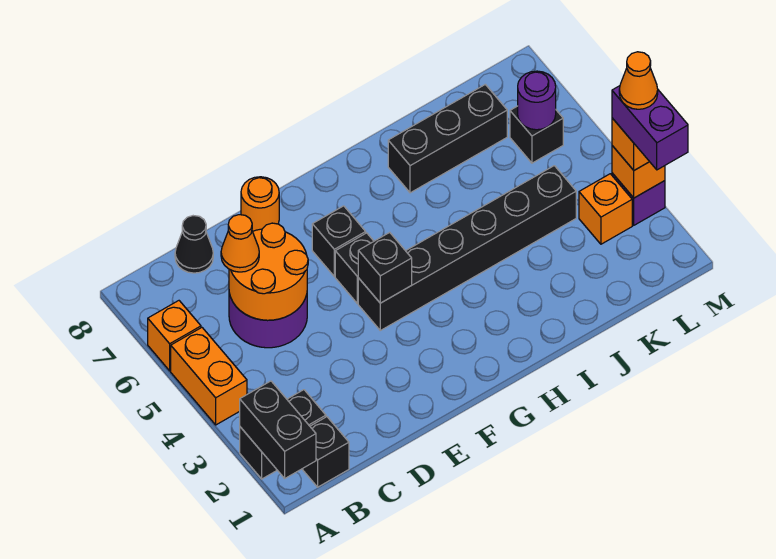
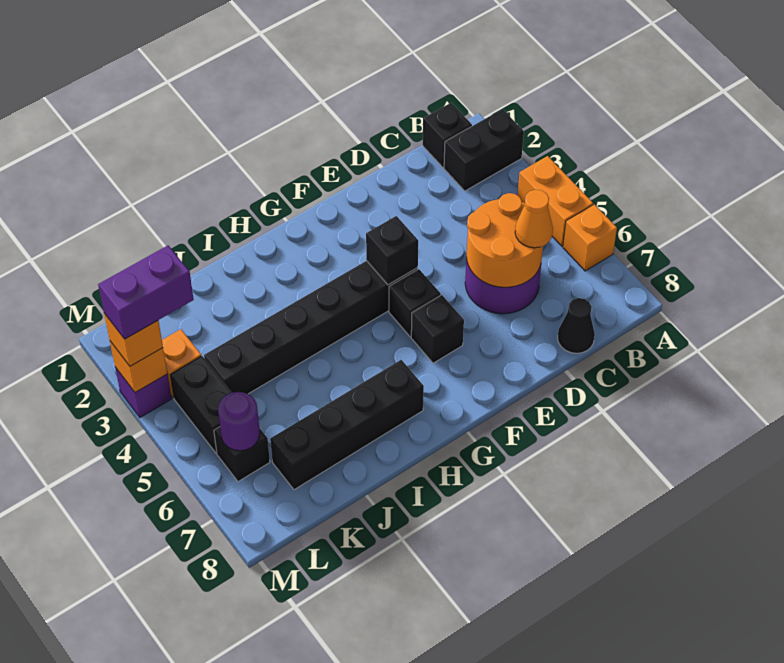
black 1x2 brick [240,381,316,478] -> black 1x2 brick moved to [170,356,231,453]
orange 1x1 round brick [241,177,279,231] -> none
black 1x3 brick [388,84,507,193] -> black 1x4 brick [270,360,424,490]
purple 1x2 brick [612,86,688,170] -> purple 1x2 brick turned to [98,246,194,339]
orange 1x1 cone [619,52,658,109] -> none

